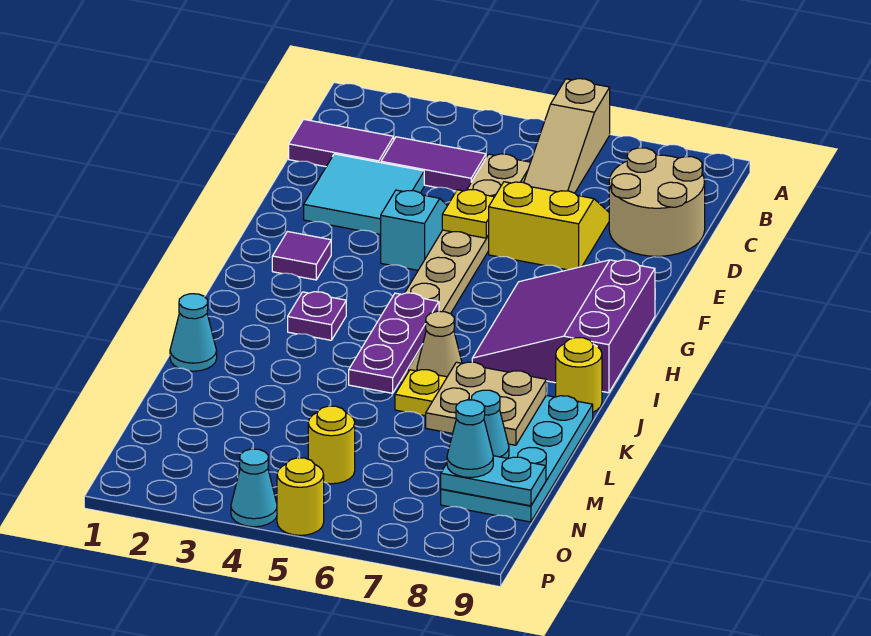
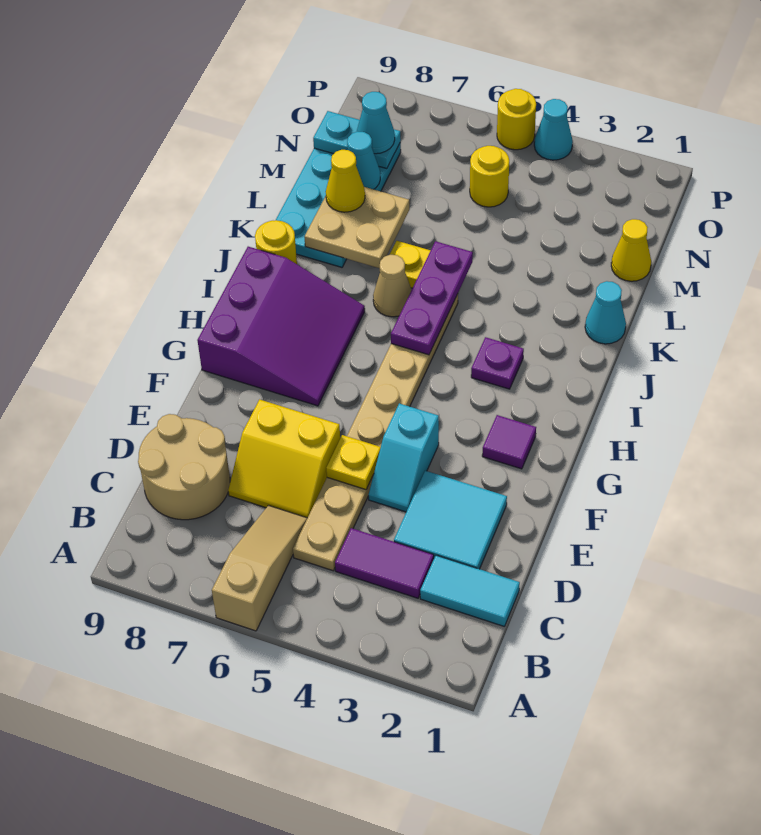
purple 1x2 tile [289,119,394,167] -> cyan 1x2 tile [420,555,520,626]
none -> yellow 1x1 cone [326,150,365,212]
none -> yellow 1x1 cone [611,219,651,281]

